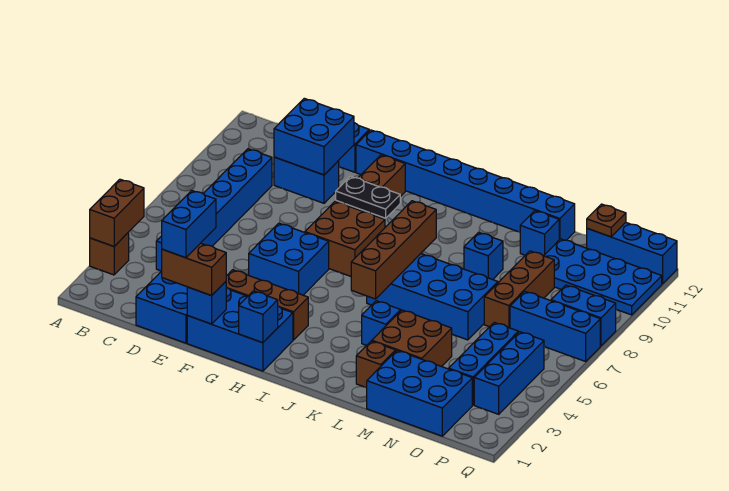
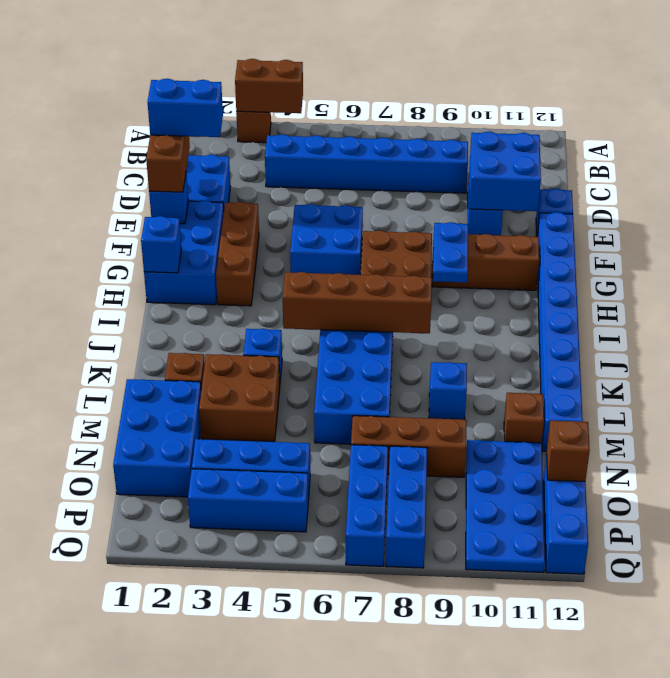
black 1x2 plate [336,176,400,218] -> blue 1x2 plate [433,222,468,283]
blue 1x1 brick [520,211,559,256] -> brown 1x1 brick [504,393,544,443]
brown 1x1 plate [587,204,626,237] -> brown 1x1 brick [547,421,590,481]
blue 1x2 brick [551,285,616,346] -> blue 1x3 brick [386,446,427,568]

